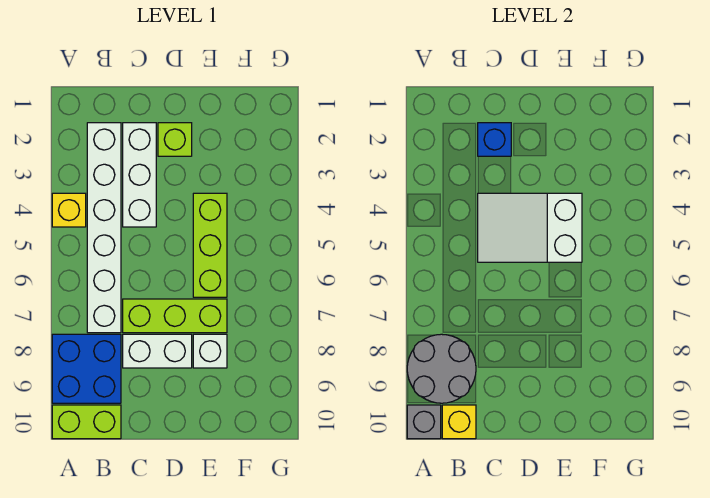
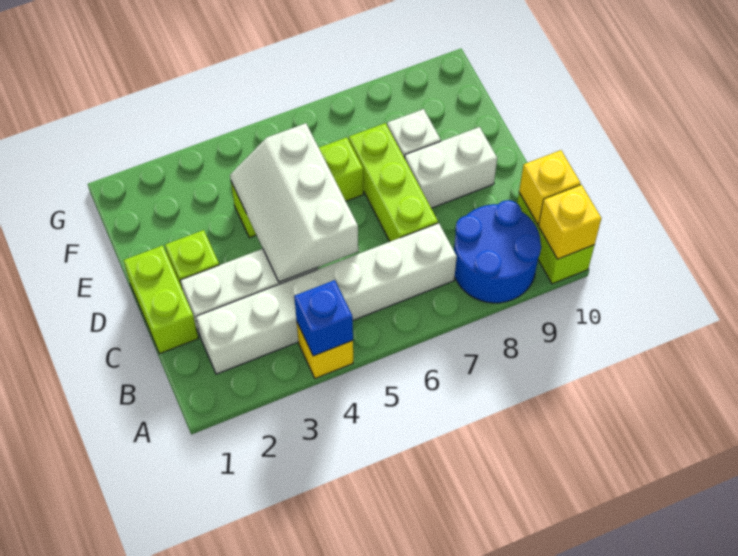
blue 2x2 brick [52,334,121,403] -> blue 2x2 round brick [454,200,541,303]
grey 2x2 round brick [407,334,476,403] -> none
grey 1x1 brick [407,405,441,439] -> yellow 1x1 brick [539,185,601,259]
none -> lime 1x2 brick [124,245,198,354]
blue 1x1 brick [478,123,511,156] -> blue 1x1 brick moved to [294,280,353,356]
white 2x3 slope [478,193,582,262] -> white 2x3 slope turned to [230,123,358,282]
white 1x2 brick [123,334,192,368] -> white 1x2 brick turned to [405,127,497,208]

